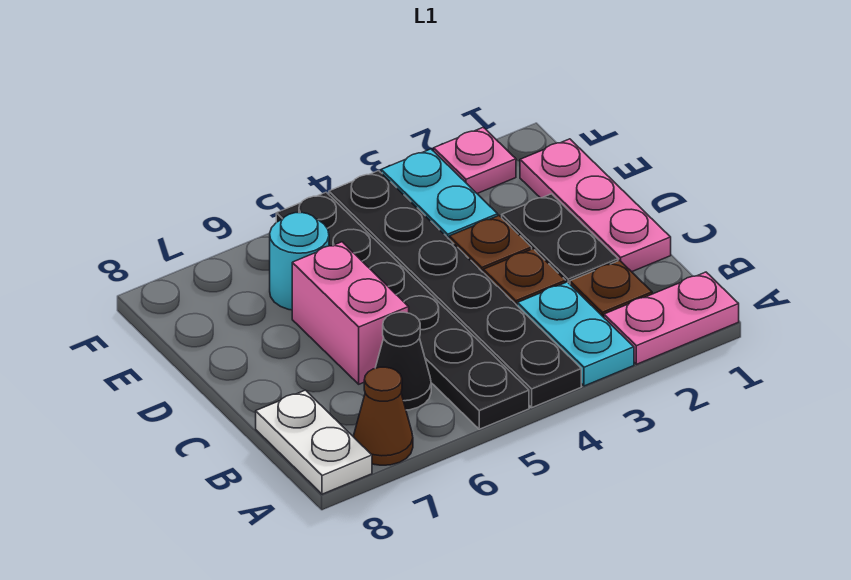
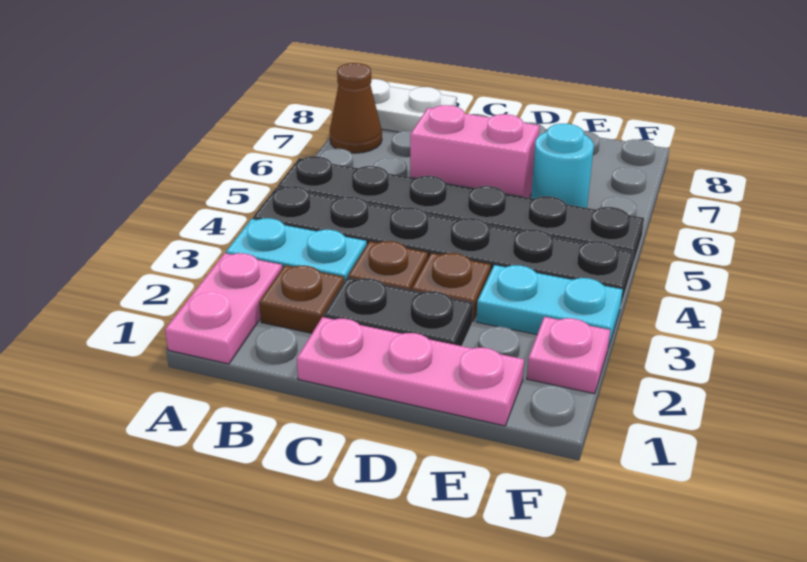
black 1x1 cone [375,312,431,410] -> none

